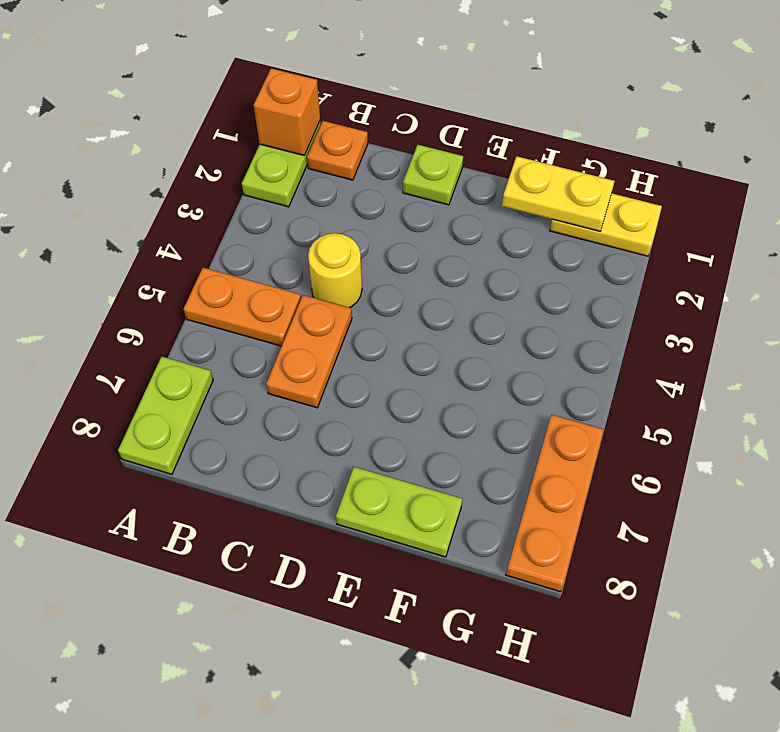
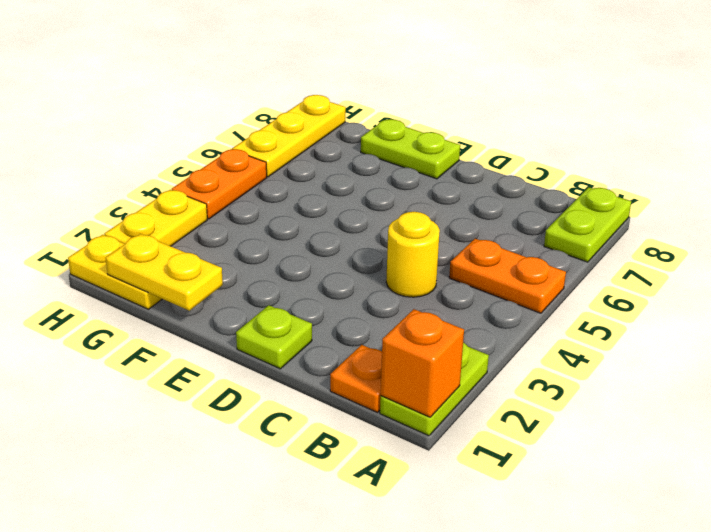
orange 1x2 plate [266,295,352,408] -> orange 1x2 plate moved to [172,149,267,219]
none -> yellow 1x2 plate [104,190,207,246]
orange 1x3 plate [506,414,604,592] -> yellow 1x3 plate [232,95,346,177]

